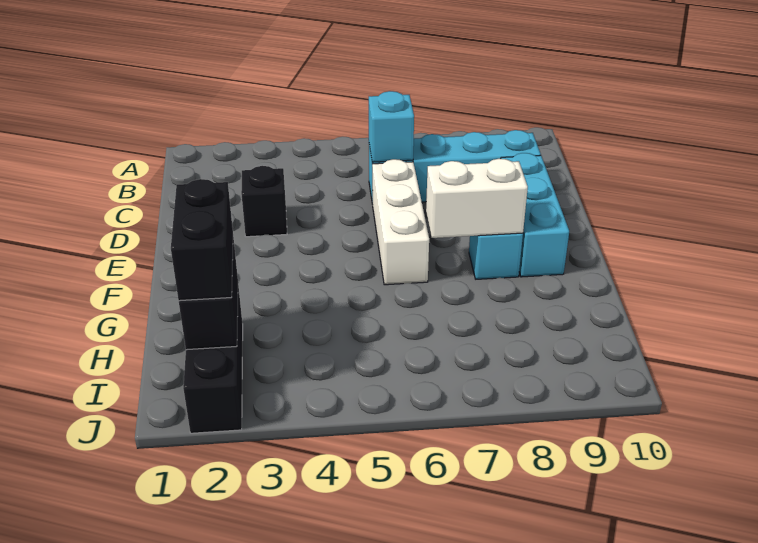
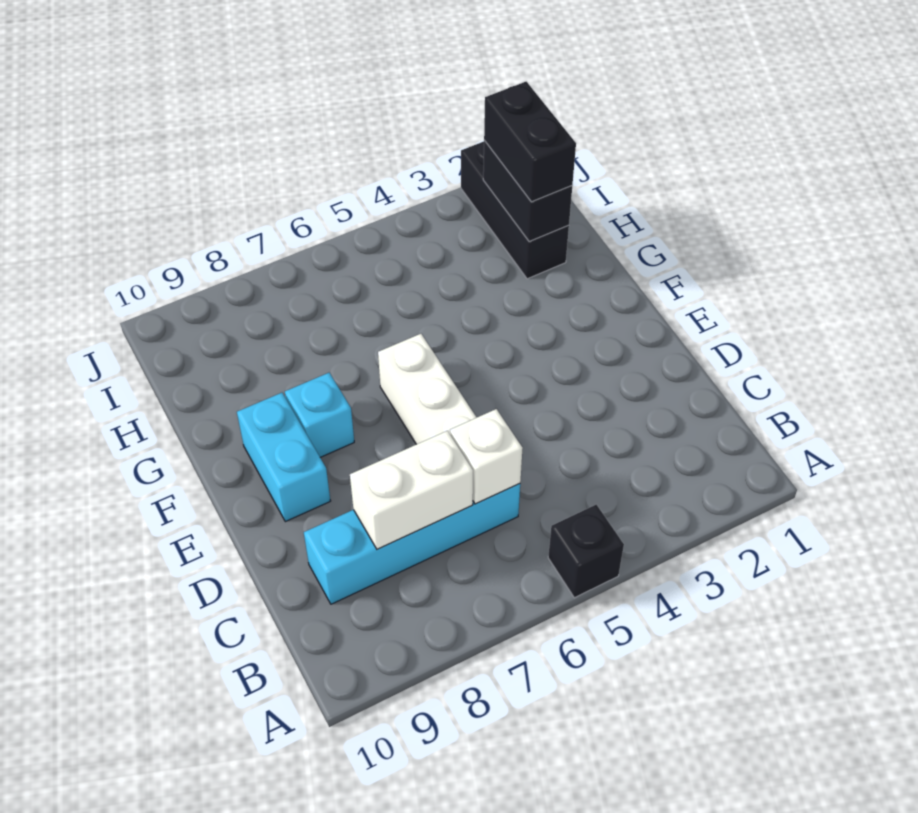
cyan 1x1 brick [369,91,414,162] -> white 1x1 brick [450,409,523,504]
black 1x1 brick [241,166,287,237] -> black 1x1 brick moved to [548,505,624,598]
cyan 1x3 brick [501,153,569,277] -> cyan 1x2 brick [237,393,330,522]
white 1x2 brick [426,159,528,238] -> white 1x2 brick moved to [350,431,473,549]

